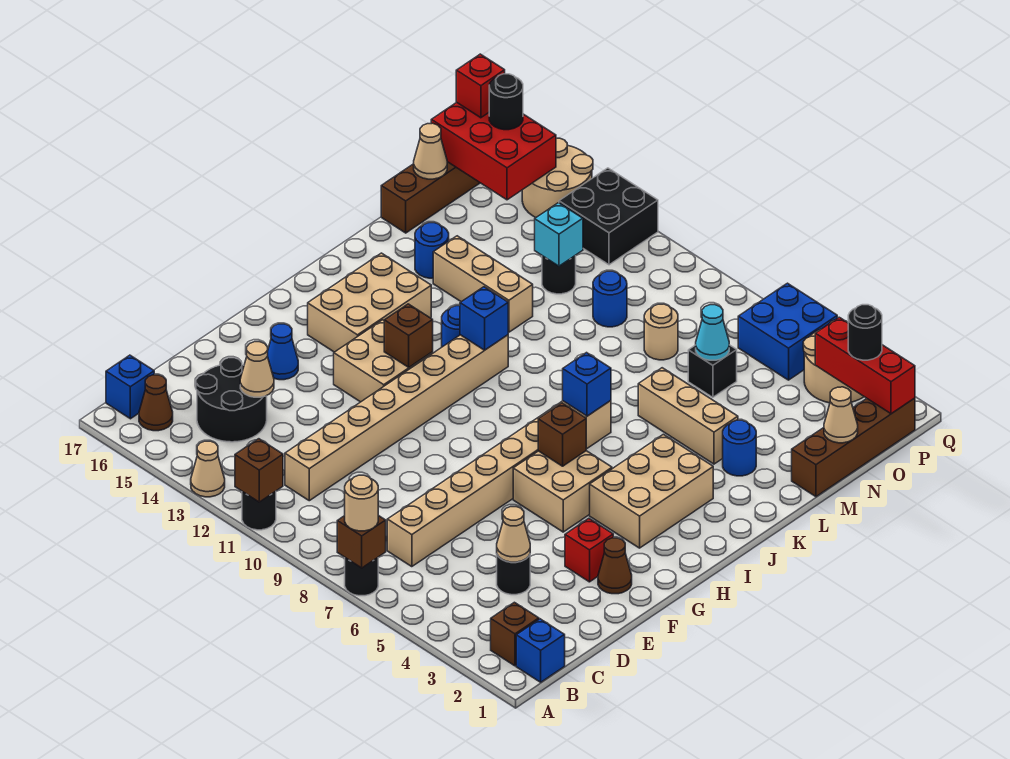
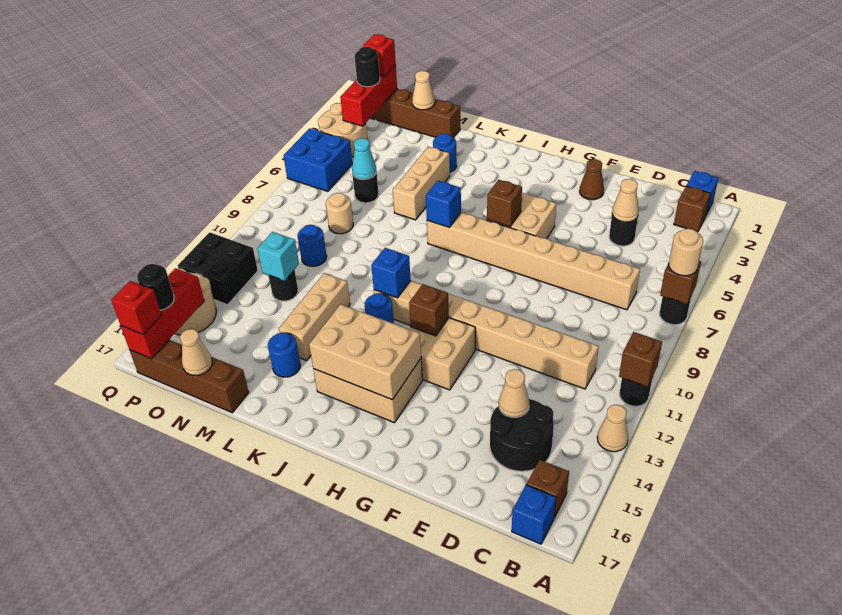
brown 1x1 cone [139,375,173,431] -> brown 1x1 brick [527,460,569,518]
red 1x1 brick [565,519,613,582] -> red 1x1 brick moved to [363,34,396,76]
blue 1x1 cone [268,324,298,380] -> none
tan 2x3 brick [590,434,713,548] -> tan 2x3 brick moved to [309,304,421,400]
black 1x1 brick [688,345,737,397] -> black 1x1 round brick [352,171,378,203]
red 2x3 brick [431,102,556,200] -> red 1x3 brick [121,268,204,359]

